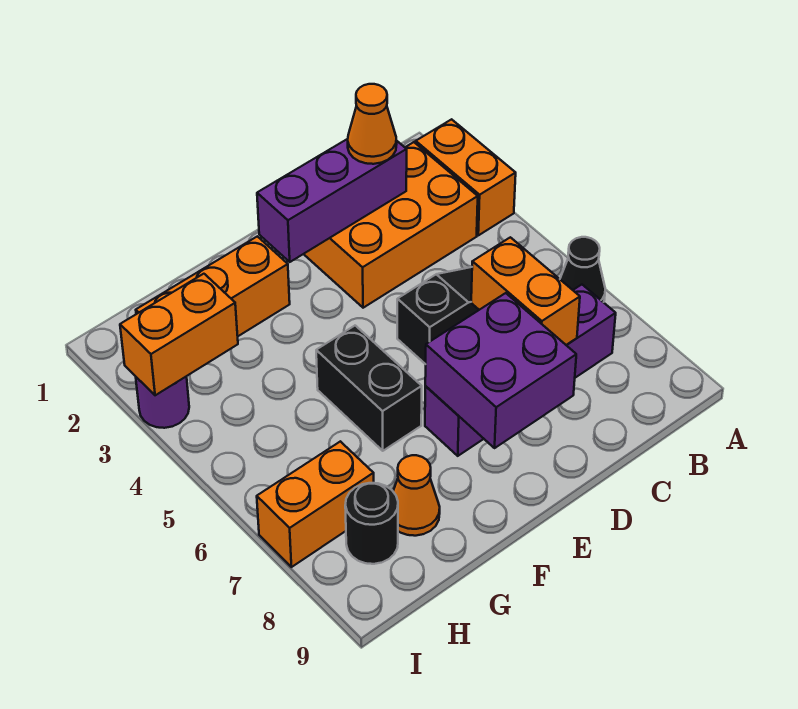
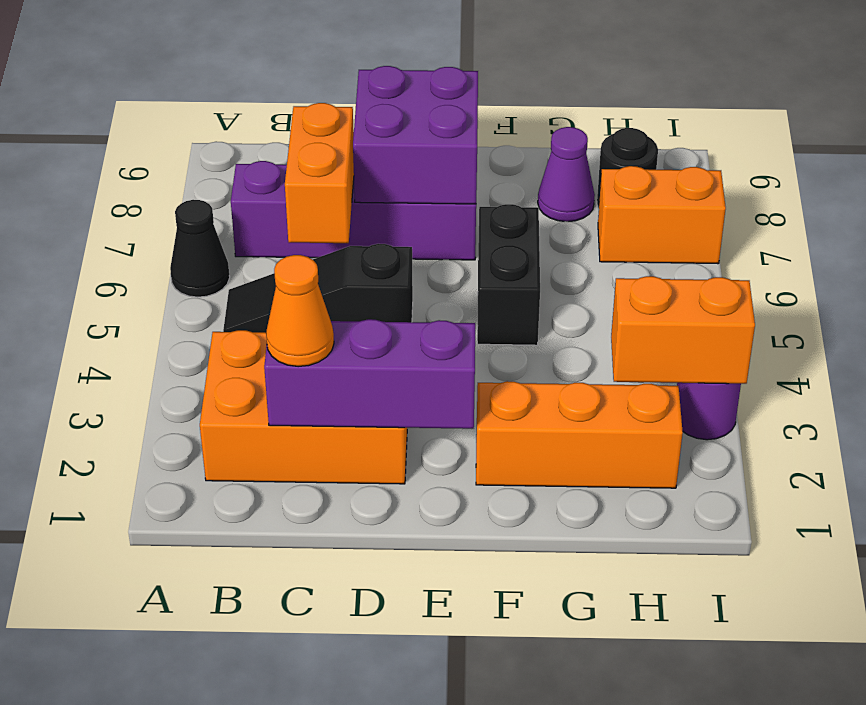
orange 1x2 brick [416,119,516,235] -> none
orange 1x1 cone [393,455,440,536] -> purple 1x1 cone [538,127,595,222]

